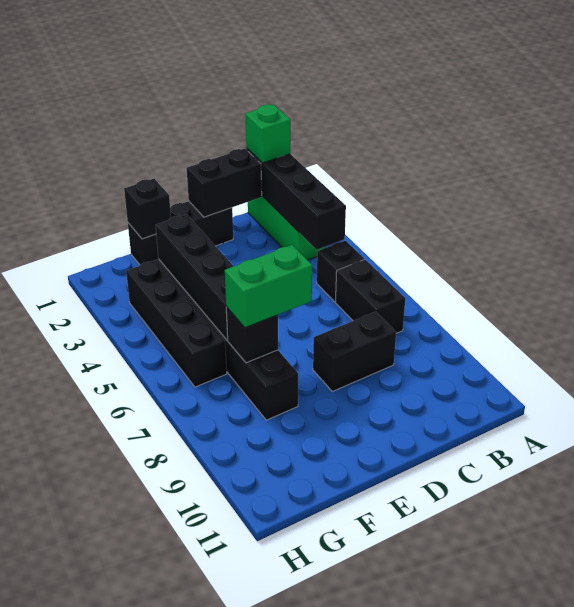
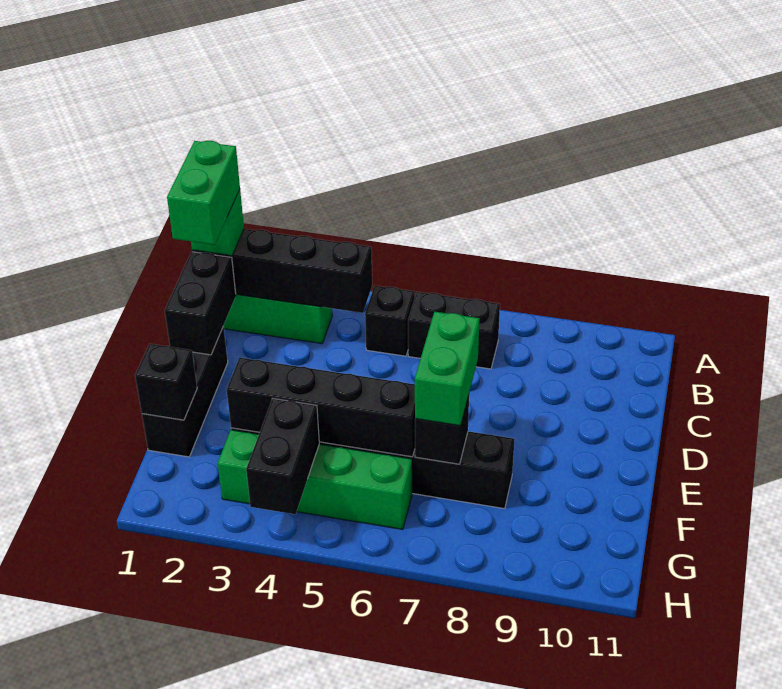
none -> green 1x2 brick [167,141,240,245]
black 1x2 brick [313,312,396,391] -> black 1x2 brick moved to [246,399,319,514]
black 1x4 brick [126,260,227,387] -> green 1x4 brick [218,430,412,530]

